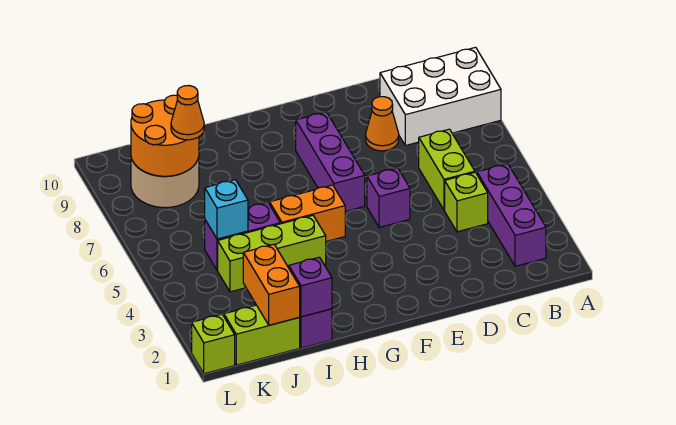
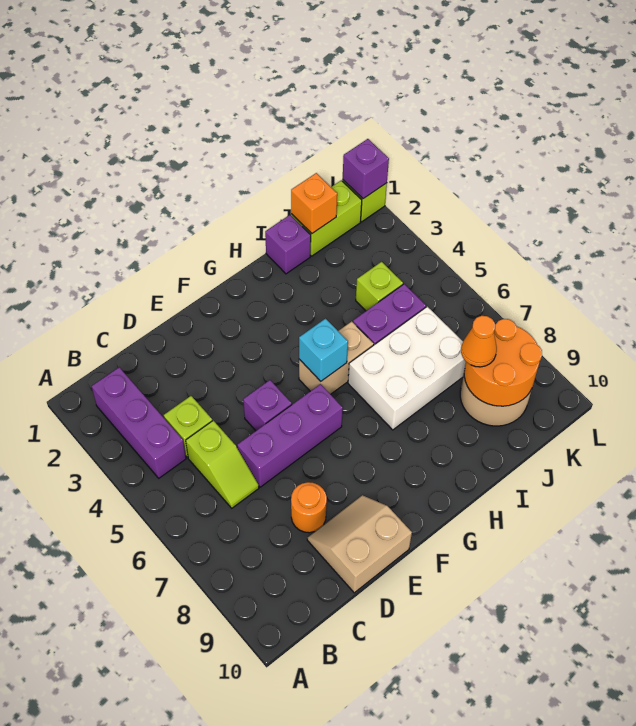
white 2x3 brick [380,47,501,146] -> white 2x3 brick moved to [348,307,466,430]
lime 1x2 brick [419,129,475,210] -> lime 1x2 slope [186,421,259,508]
orange 1x1 cone [366,97,399,151] -> orange 1x1 round brick [291,482,327,533]
none -> tan 2x2 slope [307,495,412,593]
purple 1x3 brick [296,112,365,211] -> purple 1x3 brick turned to [237,384,343,487]
orange 1x2 brick [270,185,345,241] -> tan 1x2 brick [299,321,374,394]
lime 1x3 brick [218,215,326,292] -> lime 1x1 brick [356,262,403,311]
purple 1x1 brick [289,257,332,317] -> purple 1x1 brick moved to [343,139,389,199]
orange 1x2 brick [243,244,300,325] -> orange 1x1 brick [291,173,337,233]
cyan 1x1 brick [205,180,248,239] -> cyan 1x1 brick moved to [299,319,348,381]

